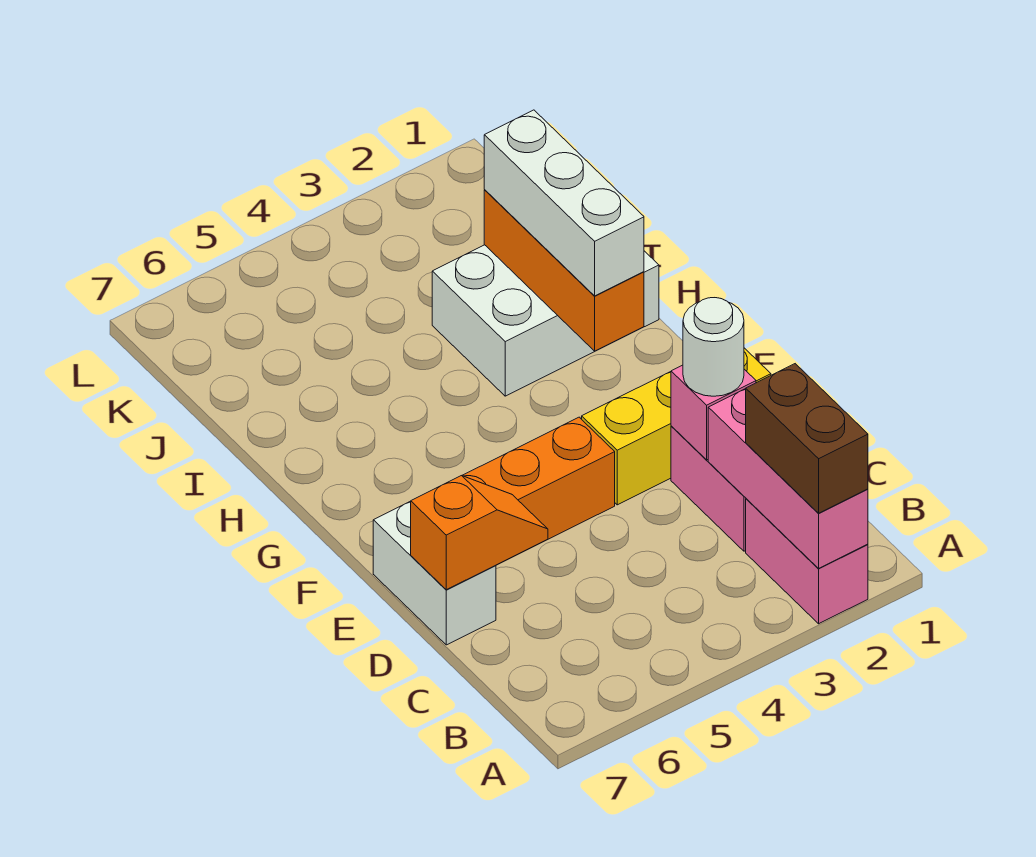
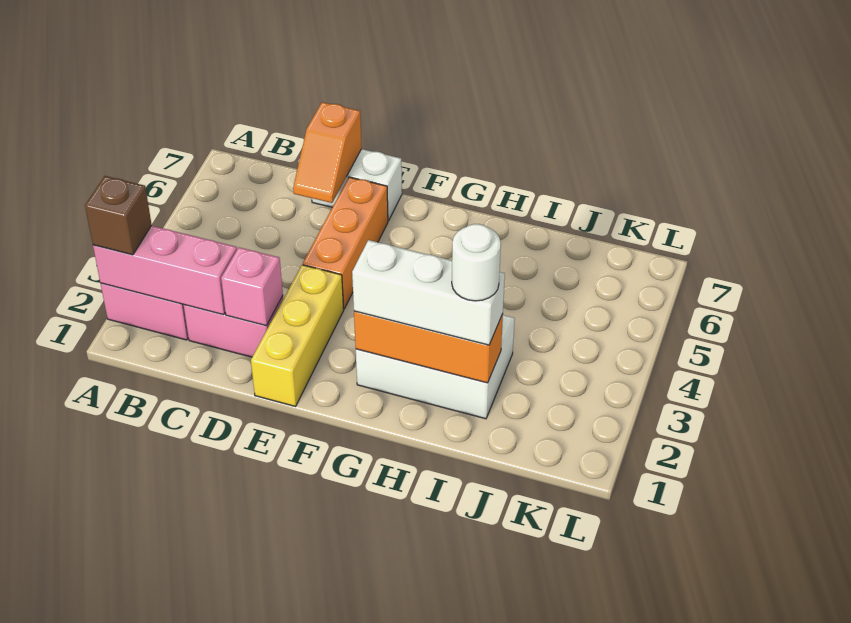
brown 1x2 brick [746,364,868,513] -> brown 1x1 brick [85,176,152,255]
white 1x1 round brick [683,298,744,396] -> white 1x1 round brick moved to [452,224,501,301]
white 2x3 brick [432,245,659,396] -> white 2x3 brick turned to [356,315,515,419]

